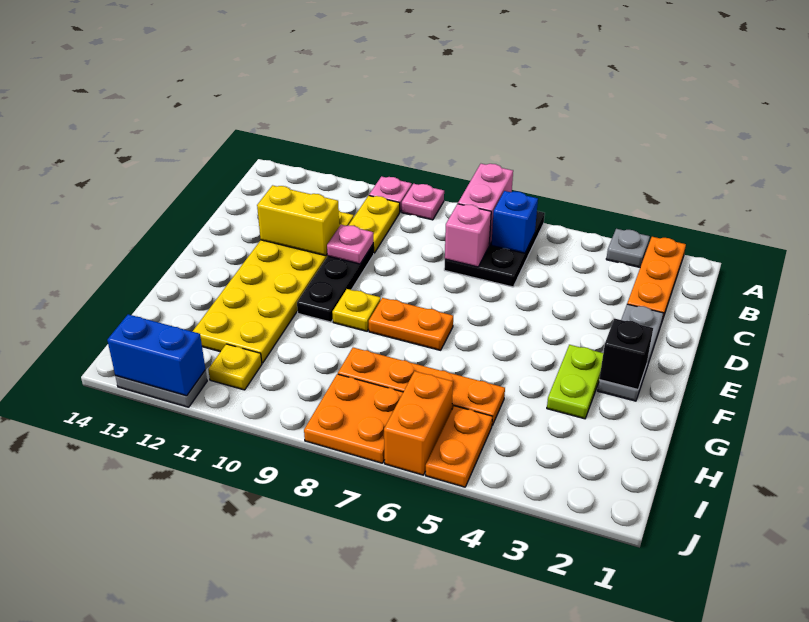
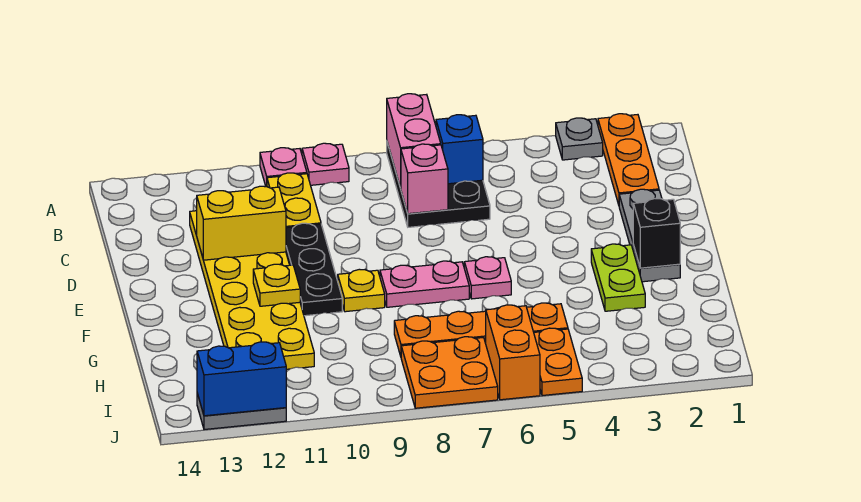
pink 1x1 plate [327,225,373,264] -> pink 1x1 plate moved to [464,257,511,299]
orange 1x2 plate [369,298,453,350] -> pink 1x2 plate [380,261,469,307]
yellow 1x1 plate [208,344,262,390] -> yellow 1x1 plate moved to [253,264,300,306]

